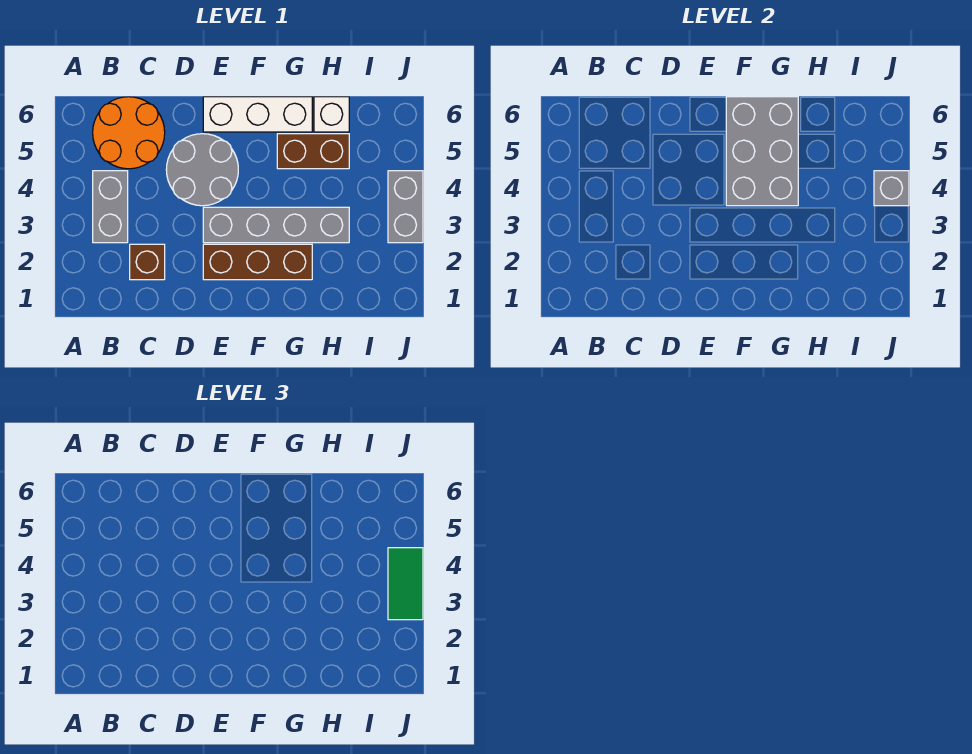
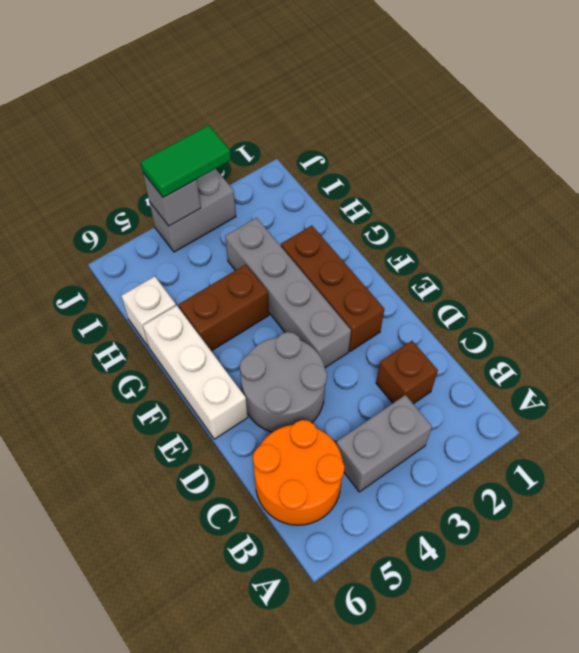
grey 2x3 brick [726,97,798,206] -> none
brown 1x2 brick [277,134,349,169] -> brown 1x2 brick turned to [179,265,269,351]

